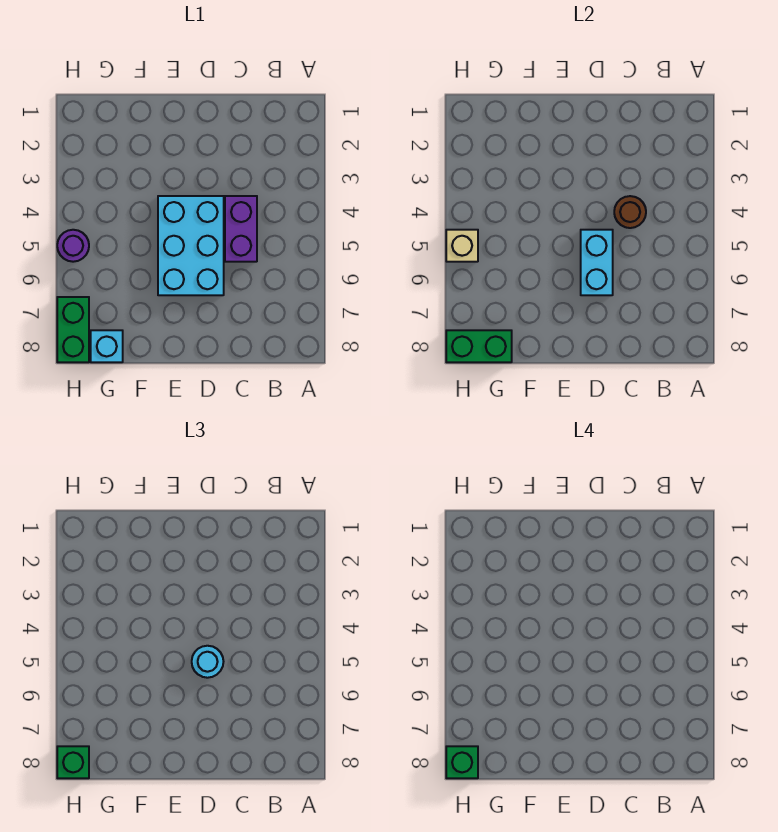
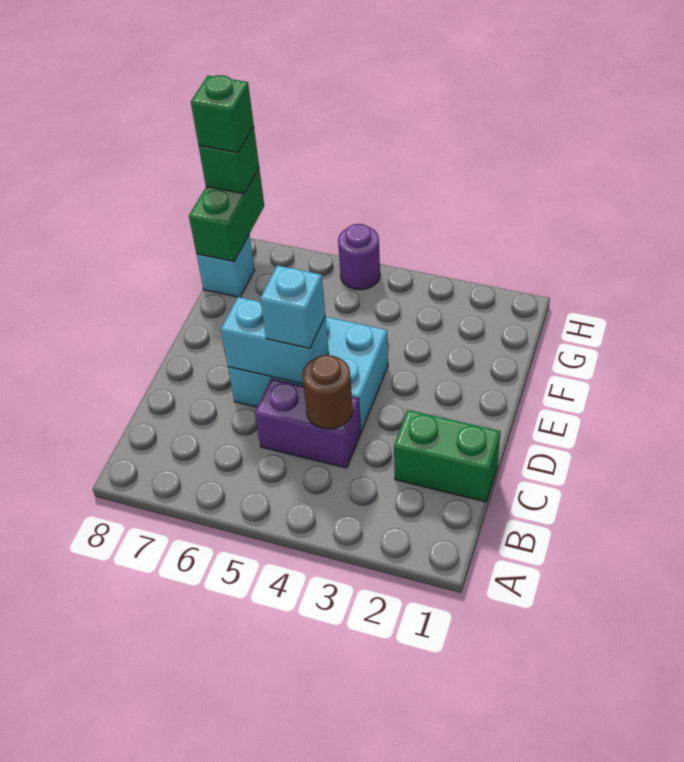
cyan 1x1 round brick [192,646,224,678] -> cyan 1x1 brick [260,265,325,348]
tan 1x1 brick [446,230,478,262] -> none
green 1x2 brick [57,297,89,362] -> green 1x2 brick moved to [394,410,500,502]

